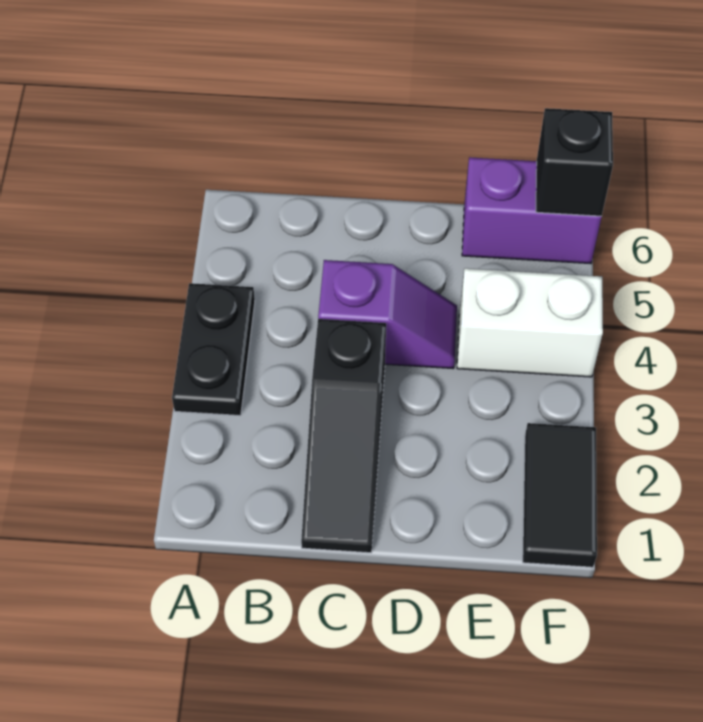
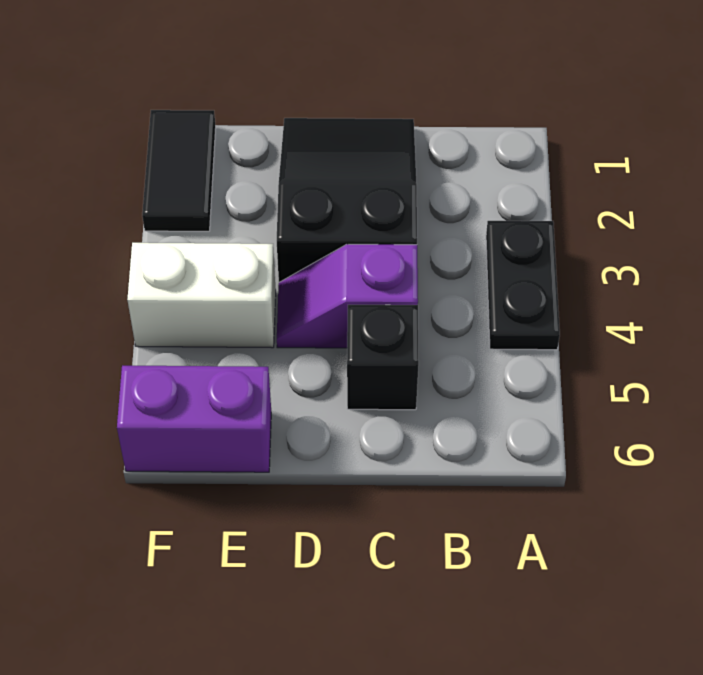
black 1x3 slope [301,319,386,553] -> black 2x3 slope [277,118,417,282]
black 1x1 brick [536,108,613,216] -> black 1x1 brick moved to [347,305,419,410]

